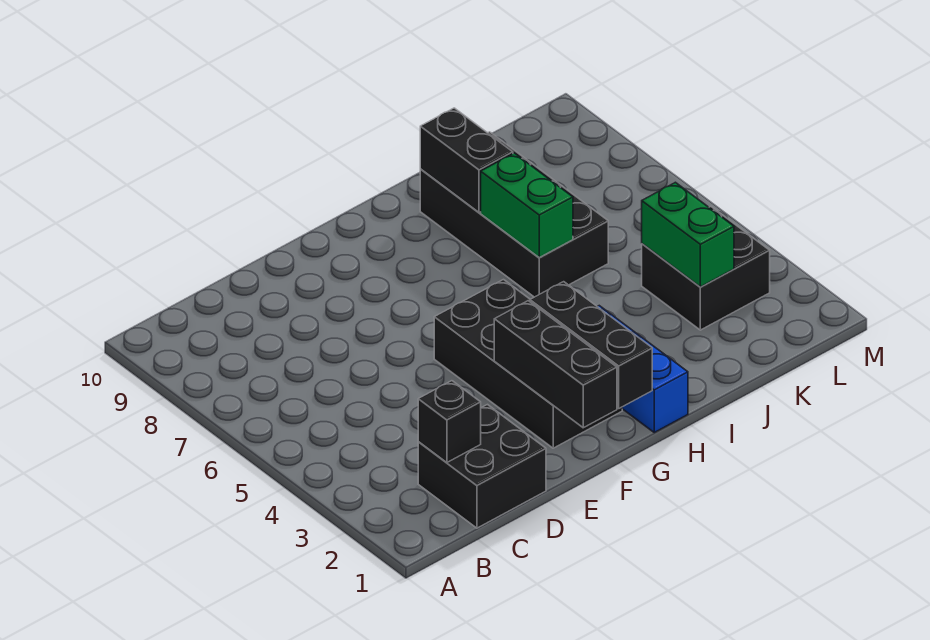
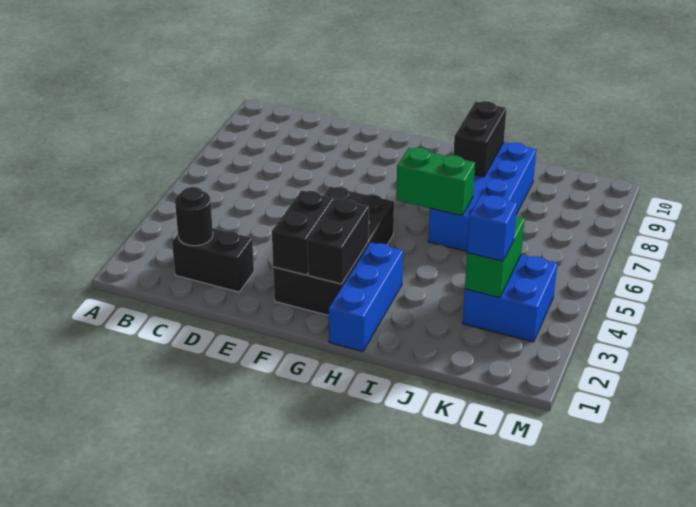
black 2x2 brick [418,405,546,528] -> black 1x2 brick [172,228,254,292]
black 1x1 brick [418,381,481,463] -> black 1x1 round brick [175,187,213,246]
black 1x3 brick [494,301,617,428] -> black 1x2 brick [272,190,334,275]
black 1x3 brick [530,282,652,408] -> black 1x2 brick [307,199,369,284]
black 2x4 brick [420,132,608,297] -> blue 2x4 brick [428,142,536,251]
green 1x2 brick [481,153,573,258] -> green 1x2 brick turned to [396,148,475,216]
black 2x2 brick [642,206,770,330] -> blue 2x2 brick [463,255,557,342]
none -> blue 1x1 brick [467,195,517,261]

